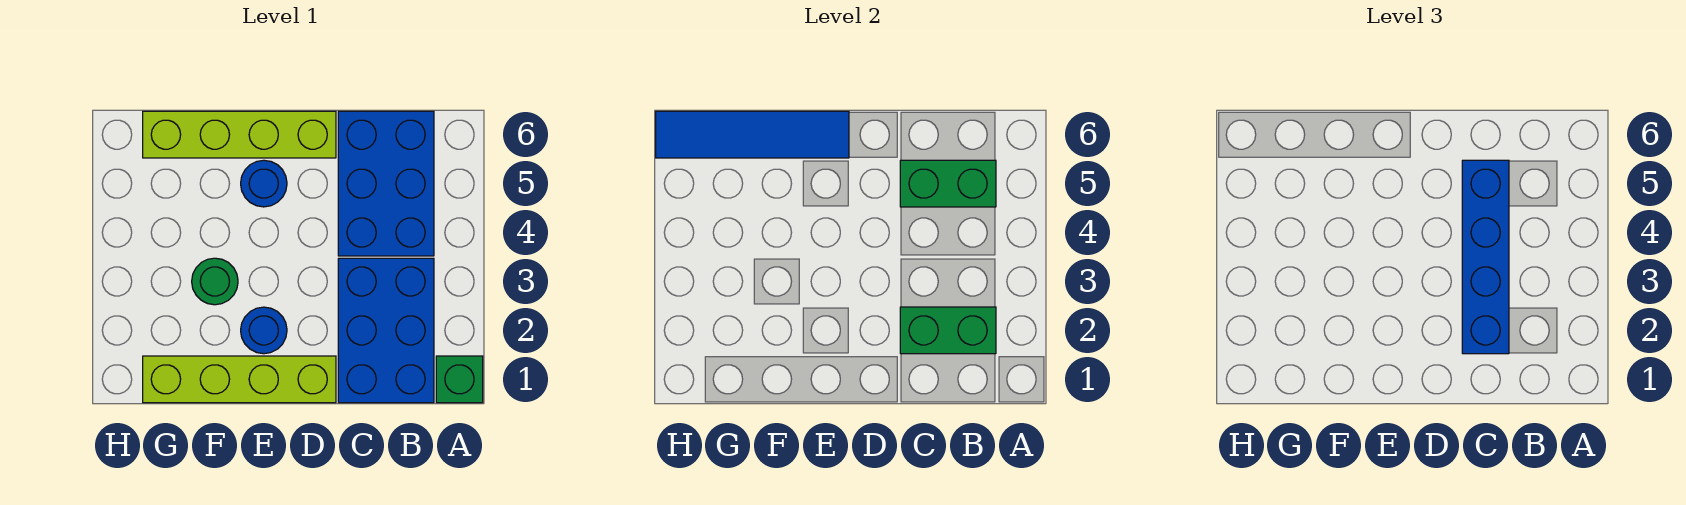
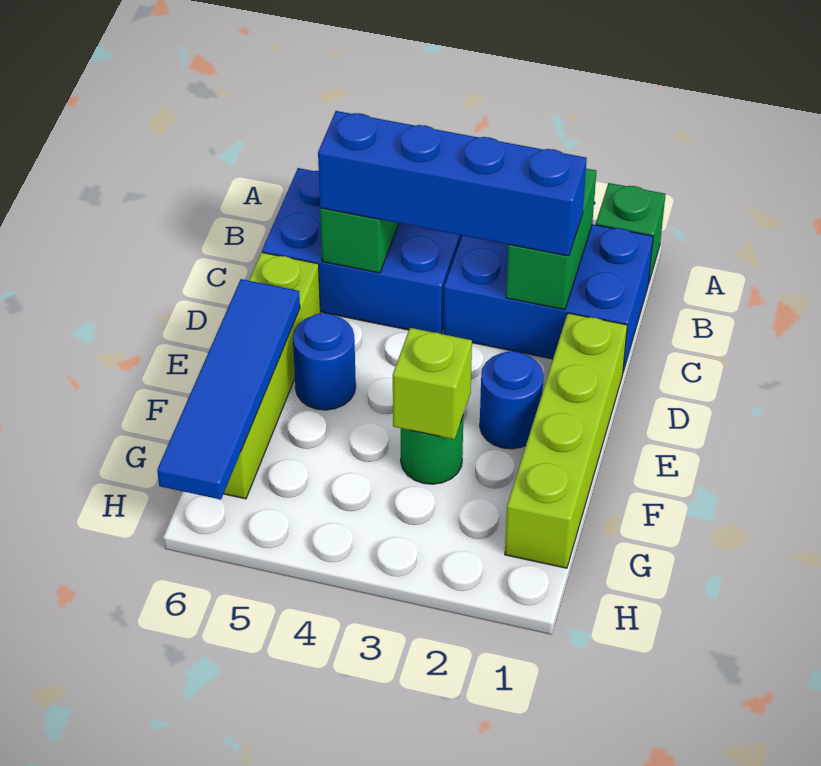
none -> lime 1x1 brick [393,328,472,439]

